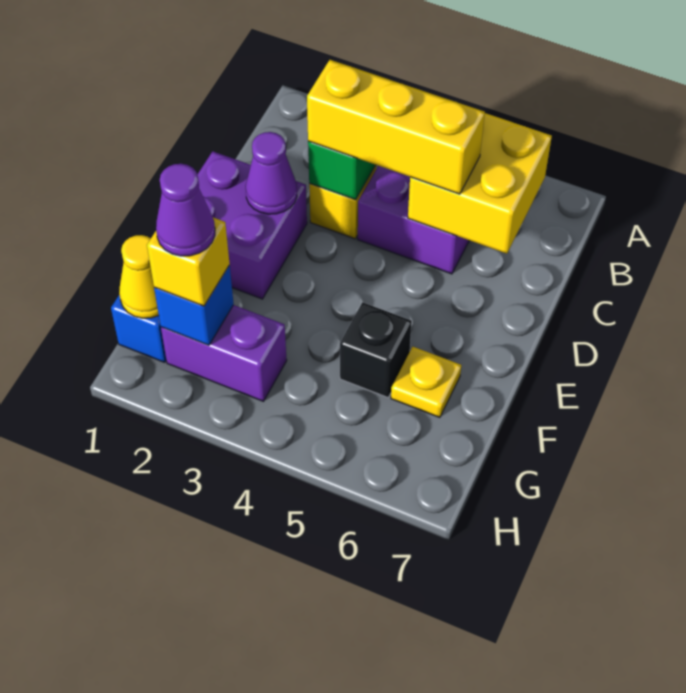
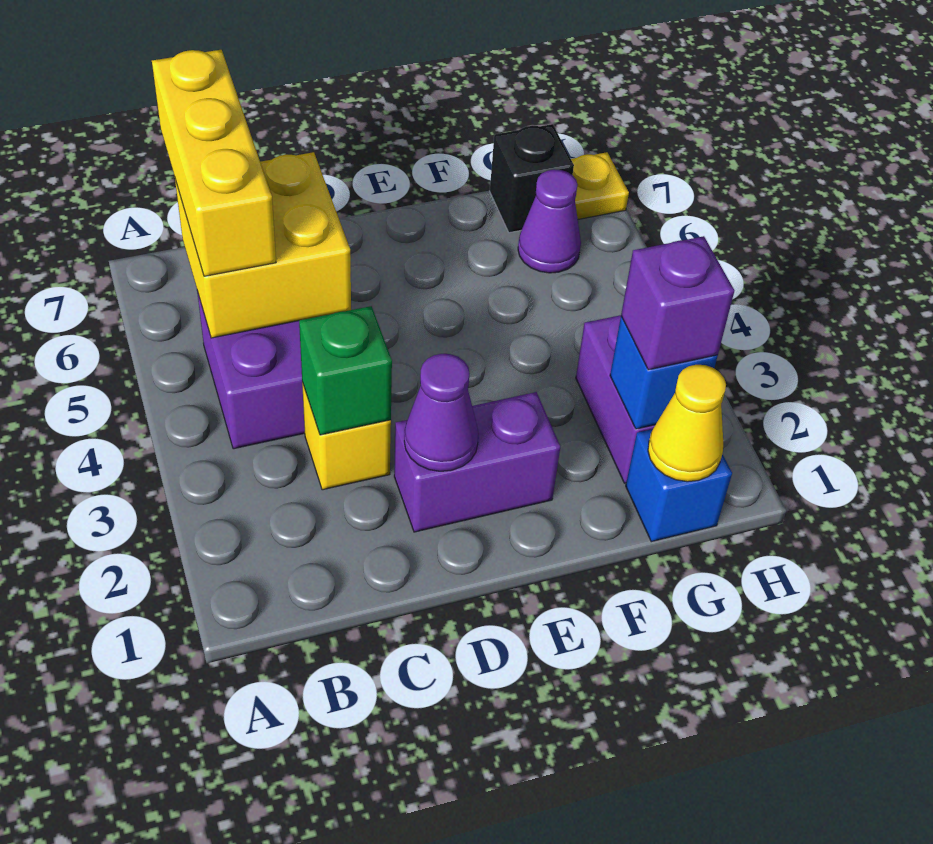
yellow 1x3 brick [307,60,485,194] -> yellow 1x3 brick moved to [152,50,276,276]
purple 2x2 brick [197,151,307,299] -> purple 1x2 brick [394,392,560,532]
black 1x1 brick [340,302,412,397] -> black 1x1 brick moved to [490,124,574,233]
yellow 1x1 plate [391,347,461,417] -> yellow 1x1 plate moved to [571,152,629,219]
yellow 1x1 brick [147,218,230,306] -> purple 1x1 brick [621,236,734,370]
purple 1x1 cone [156,164,215,256] -> purple 1x1 cone moved to [518,169,581,273]

